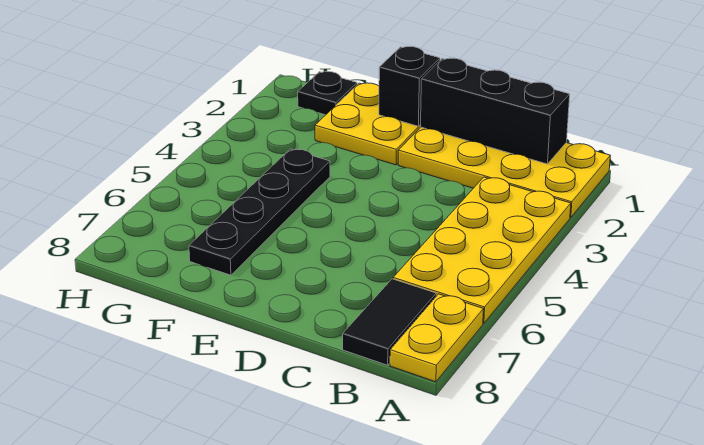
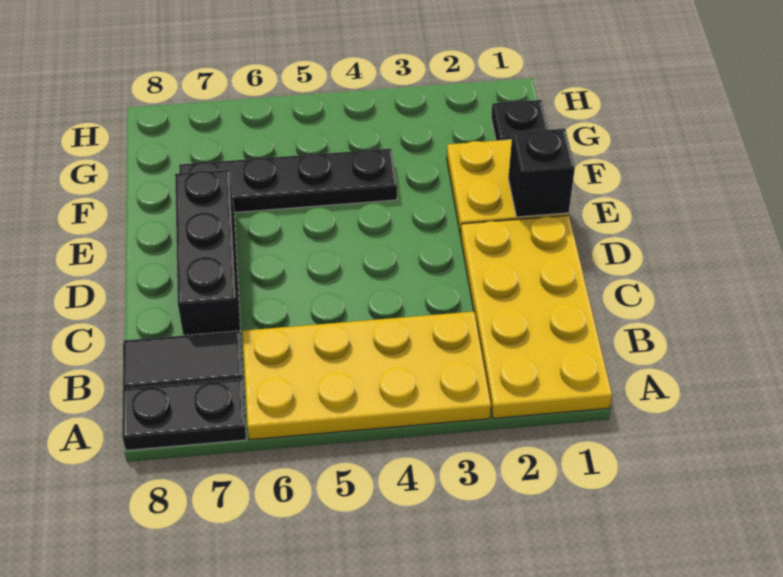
yellow 1x2 plate [390,294,484,382] -> black 1x2 plate [122,379,246,450]
black 1x3 brick [420,58,570,164] -> black 1x3 brick moved to [175,170,241,338]

